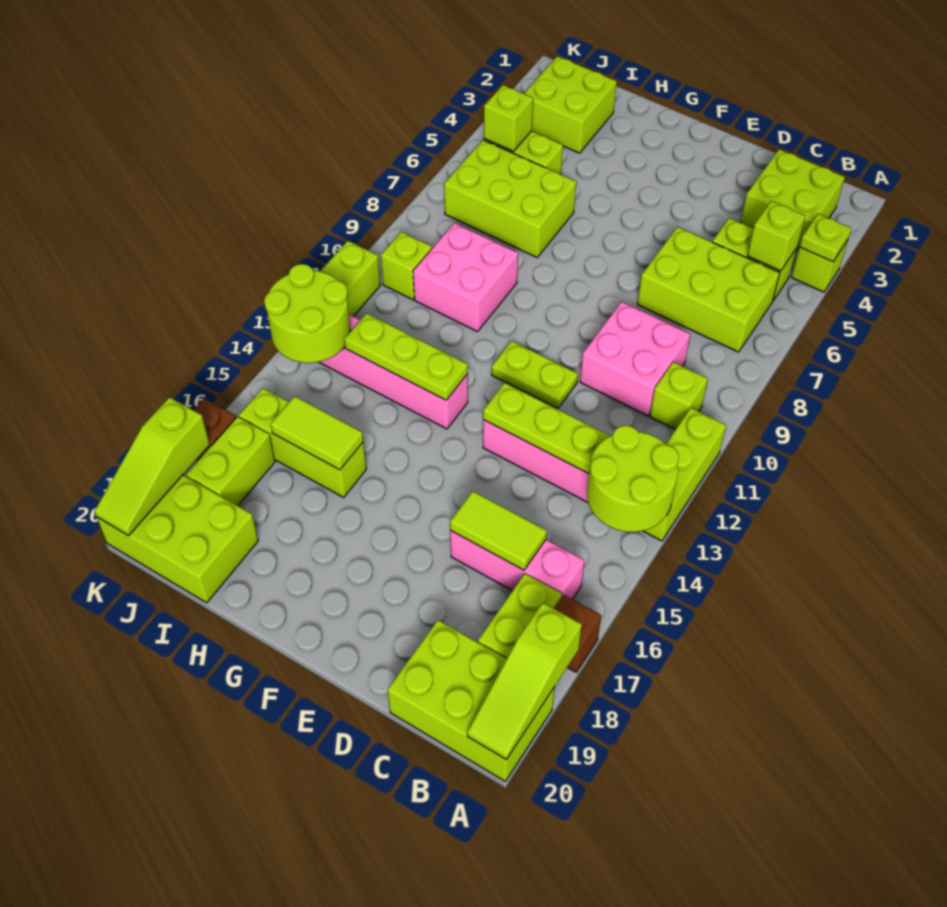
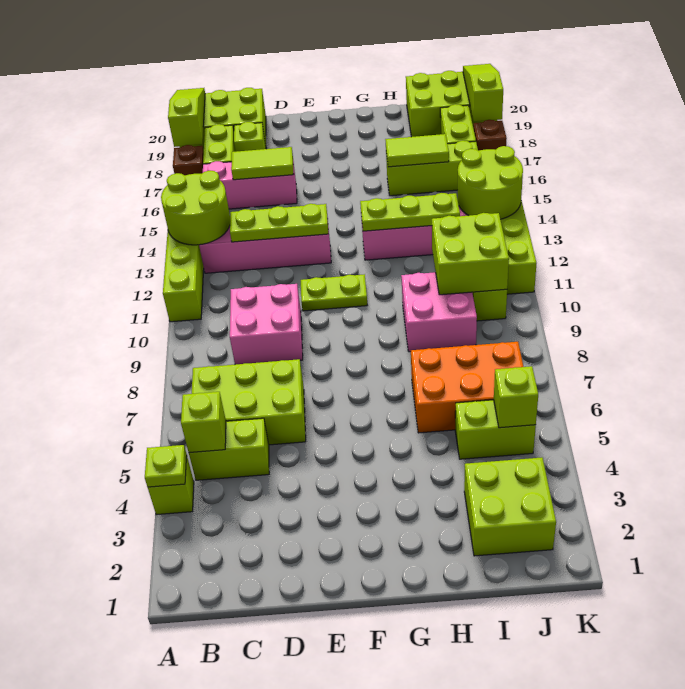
lime 2x2 brick [741,149,845,250] -> lime 2x2 brick moved to [432,213,509,295]
lime 1x1 brick [650,362,708,430] -> lime 1x1 brick moved to [234,122,266,152]
lime 2x3 brick [444,140,576,257] -> orange 2x3 brick [411,342,523,433]

